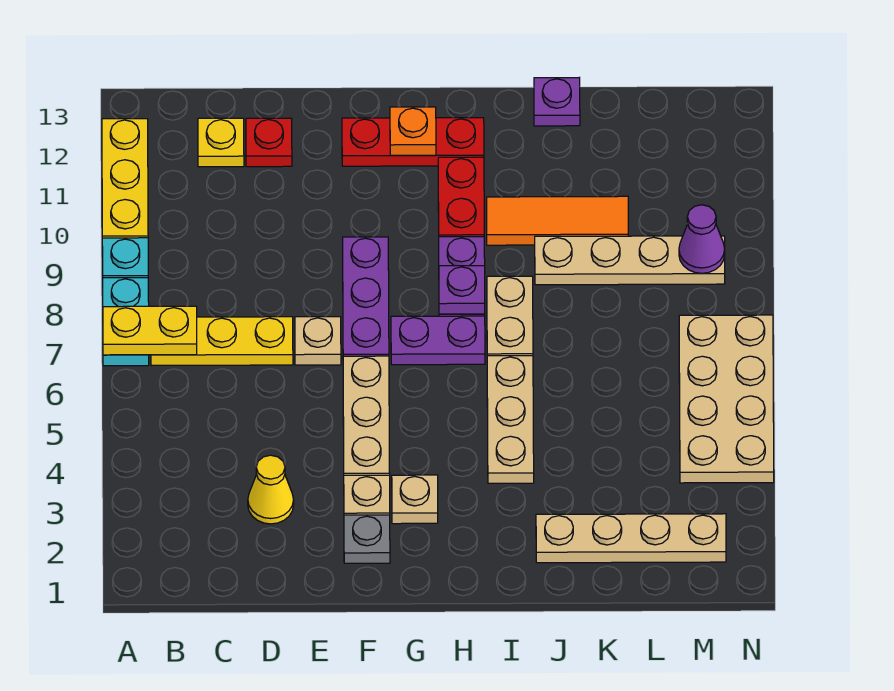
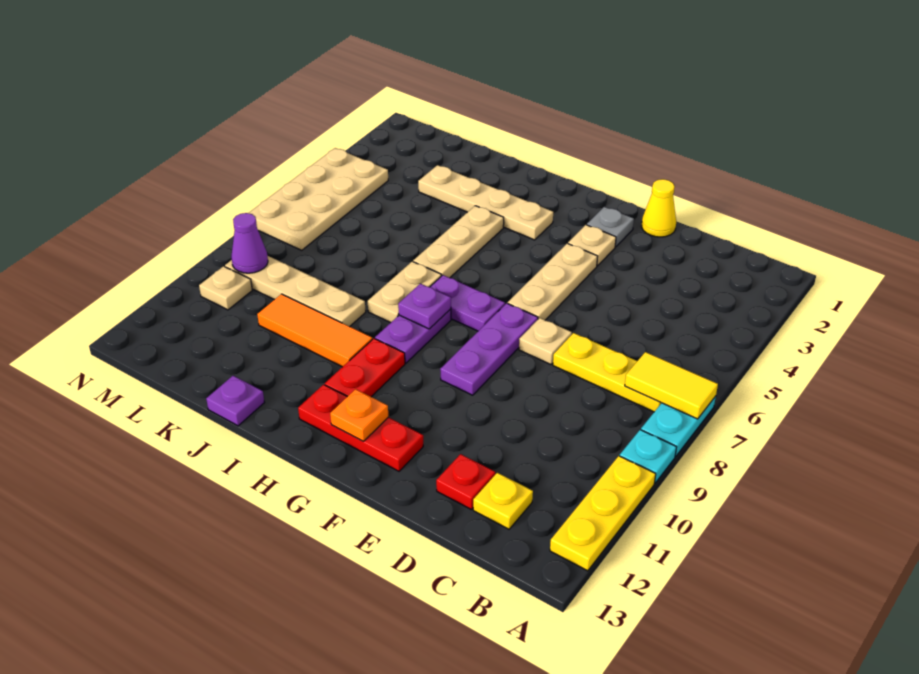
yellow 1x2 plate [103,306,197,355] -> yellow 1x2 tile [625,352,718,419]
yellow 1x1 cone [248,455,294,524] -> yellow 1x1 cone moved to [642,179,676,237]
tan 1x1 plate [392,475,438,524] -> tan 1x1 plate moved to [199,266,252,310]
tan 1x4 plate [536,514,726,563] -> tan 1x4 plate moved to [418,165,553,240]

